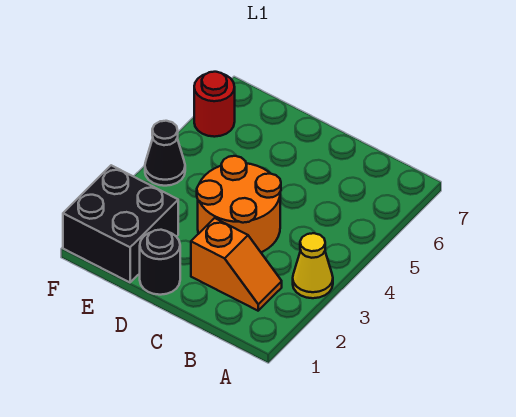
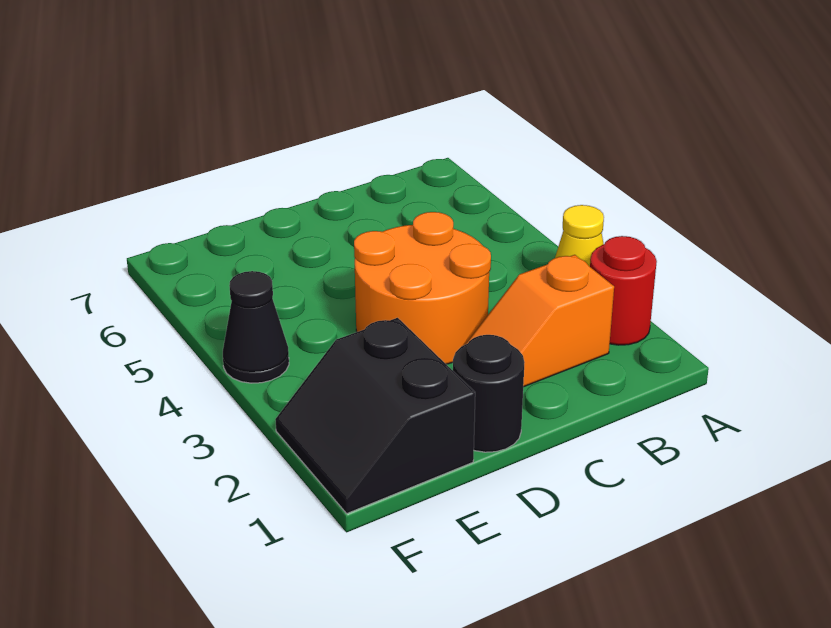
orange 1x2 slope [191,218,282,311] -> orange 1x2 slope turned to [465,255,614,387]
black 2x2 brick [63,165,178,282] -> black 2x2 slope [275,318,475,513]
red 1x1 round brick [194,72,235,137] -> red 1x1 round brick moved to [590,236,657,345]

